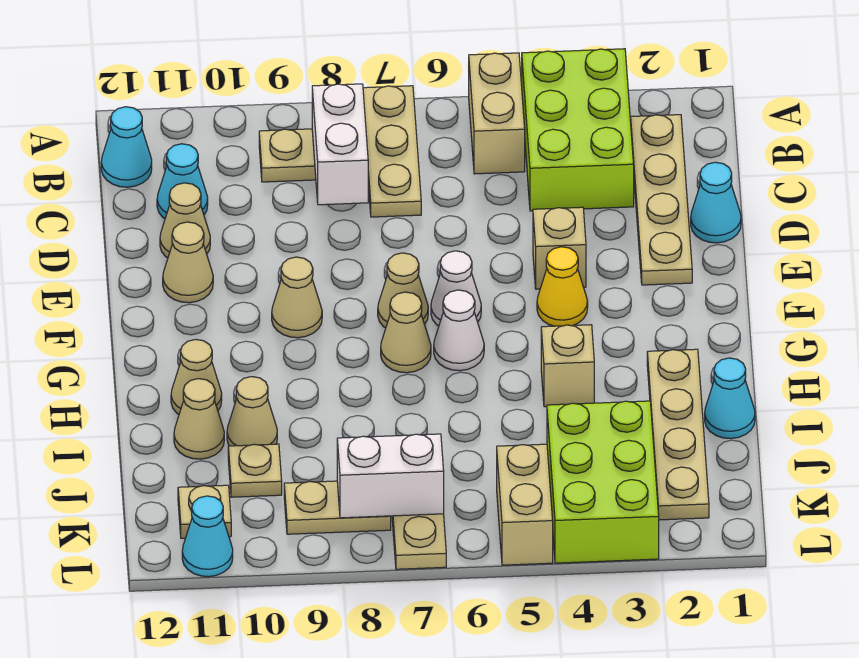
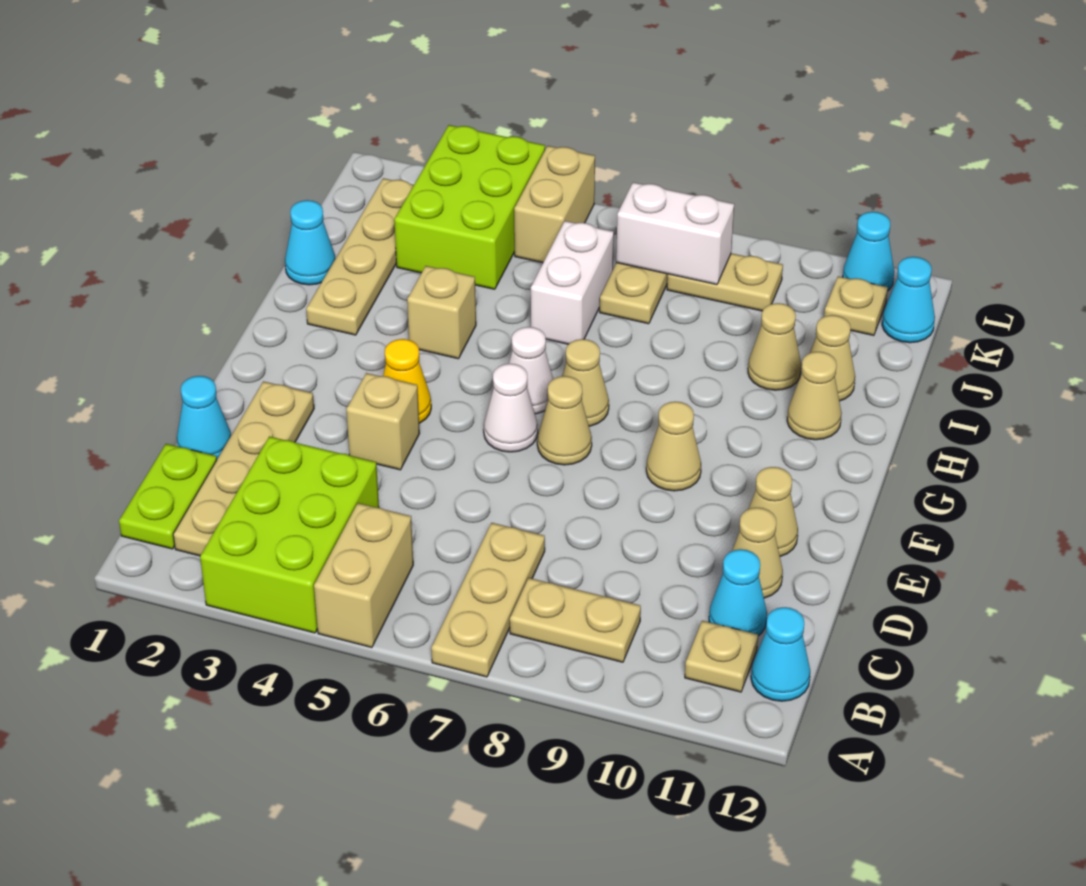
none -> lime 1x2 plate [119,444,217,549]
white 1x2 brick [312,84,368,205] -> white 1x2 brick moved to [531,221,614,344]
tan 1x1 plate [228,444,282,497] -> tan 1x1 plate moved to [685,621,758,692]
none -> cyan 1x1 cone [882,257,935,343]

